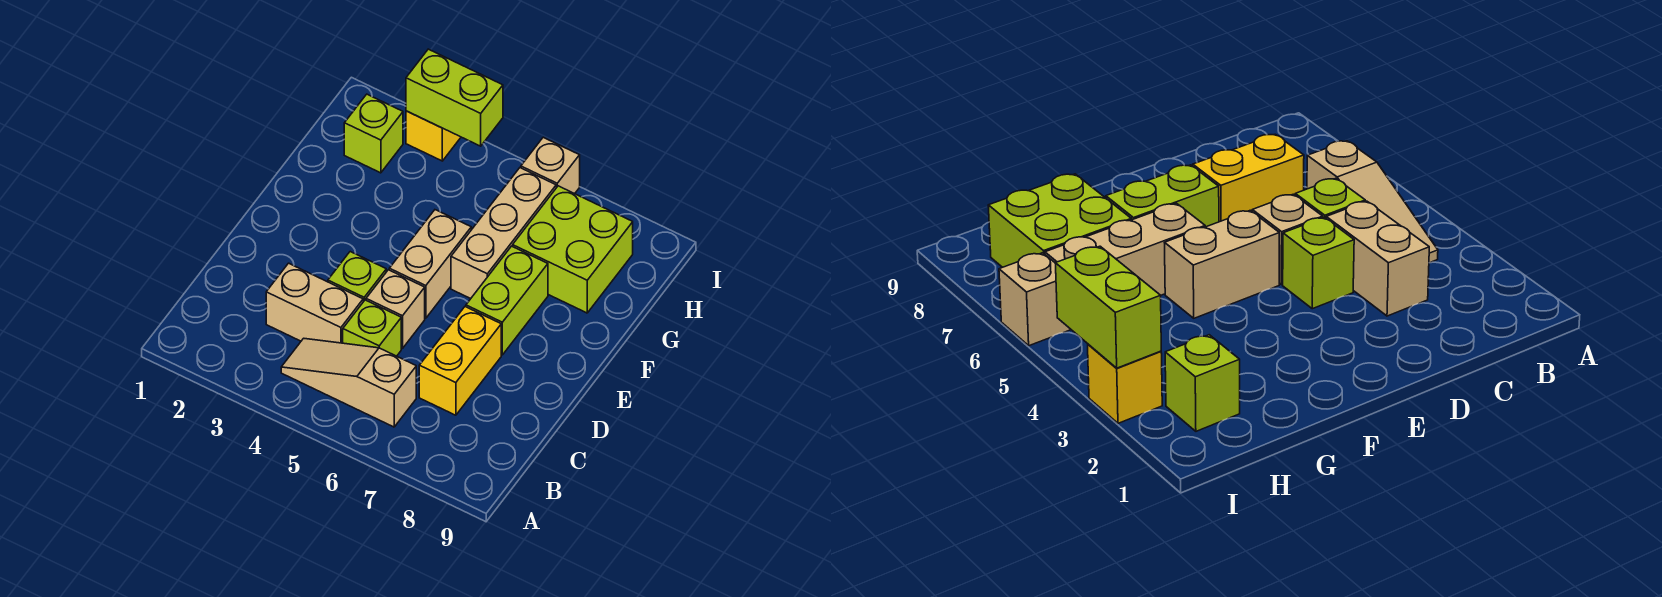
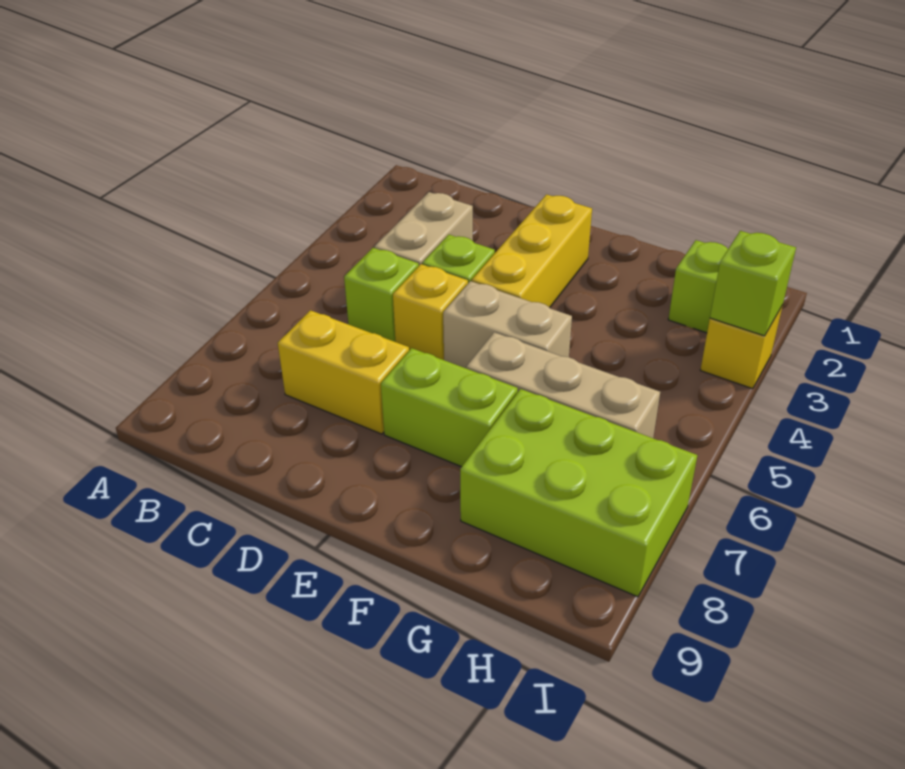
tan 1x3 slope [281,338,416,427] -> none
tan 1x1 brick [366,270,425,348] -> yellow 1x1 brick [393,264,468,360]
none -> yellow 1x3 brick [472,194,592,307]
lime 2x2 brick [513,186,633,313] -> lime 2x3 brick [460,389,697,597]
lime 1x2 brick [406,49,503,146] -> lime 1x1 brick [710,231,796,336]
tan 1x1 brick [521,137,580,194] -> none

